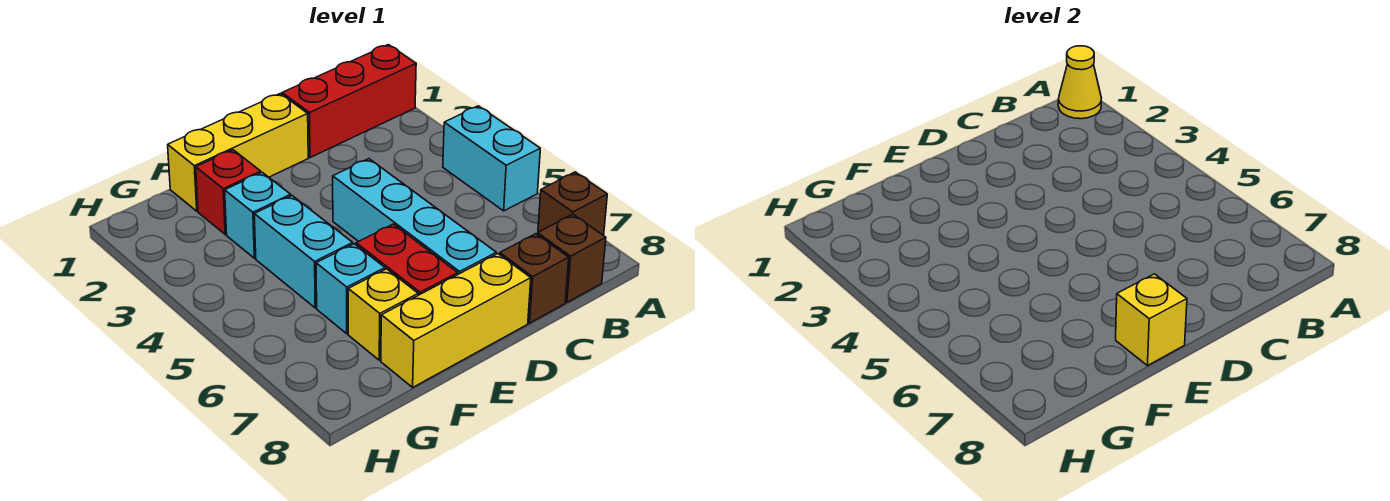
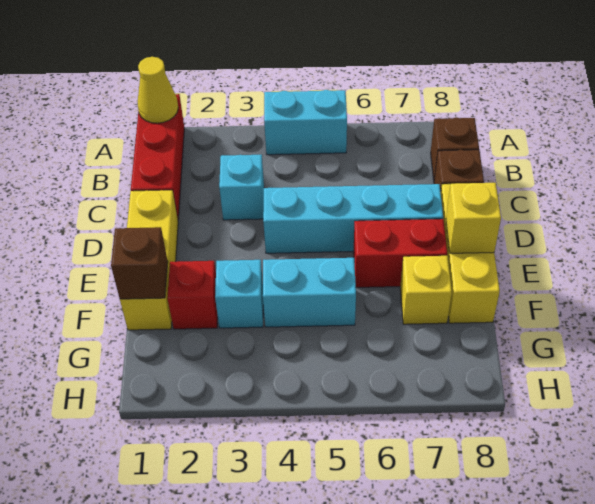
brown 1x1 brick [538,172,607,235] -> brown 1x1 brick moved to [111,227,168,299]
cyan 1x1 brick [316,244,385,334] -> cyan 1x1 brick moved to [219,155,264,220]

